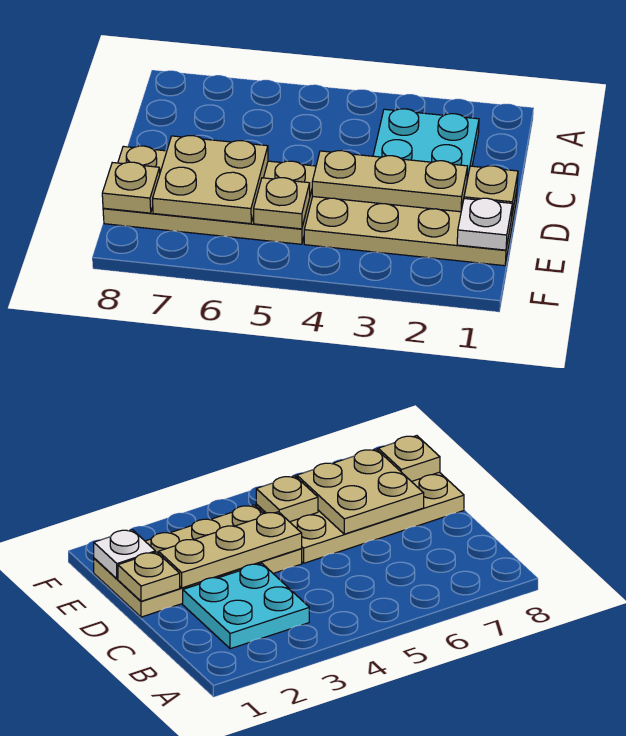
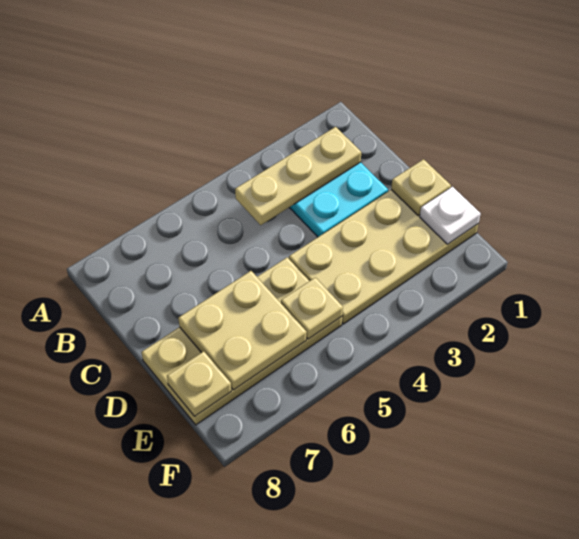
tan 1x3 plate [312,151,468,212] -> tan 1x3 plate moved to [235,127,361,225]

